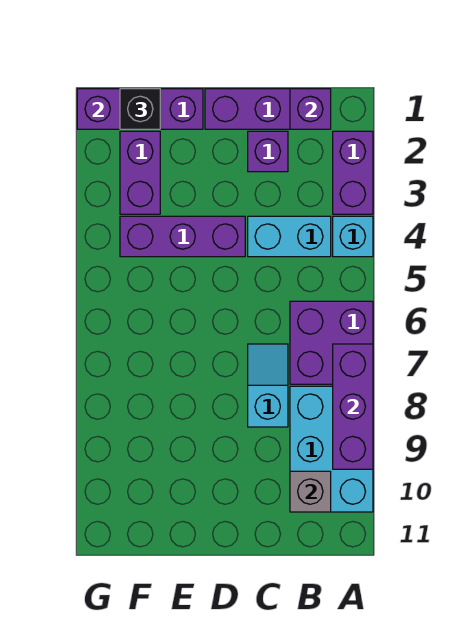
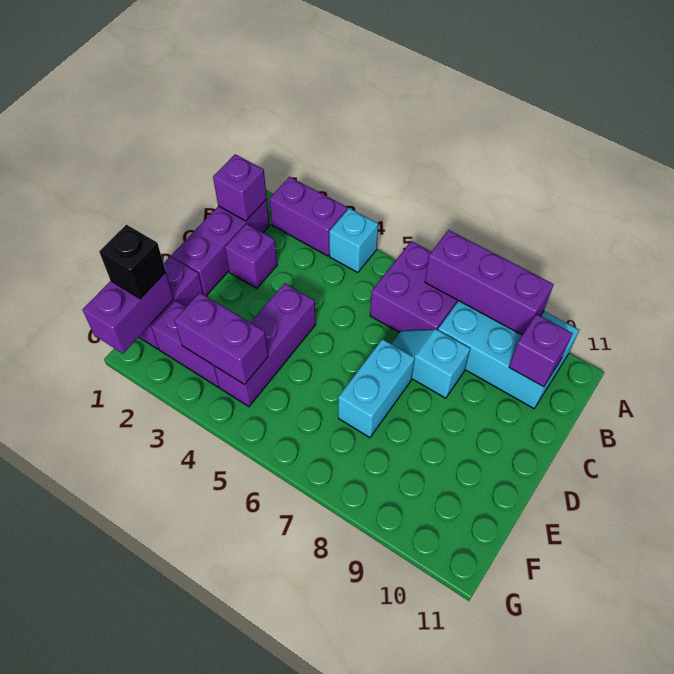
cyan 1x2 brick [248,216,331,257] -> cyan 1x2 brick moved to [338,339,415,438]
grey 1x1 brick [290,471,331,512] -> purple 1x1 brick [509,314,573,387]
none -> purple 1x2 brick [175,293,268,385]

